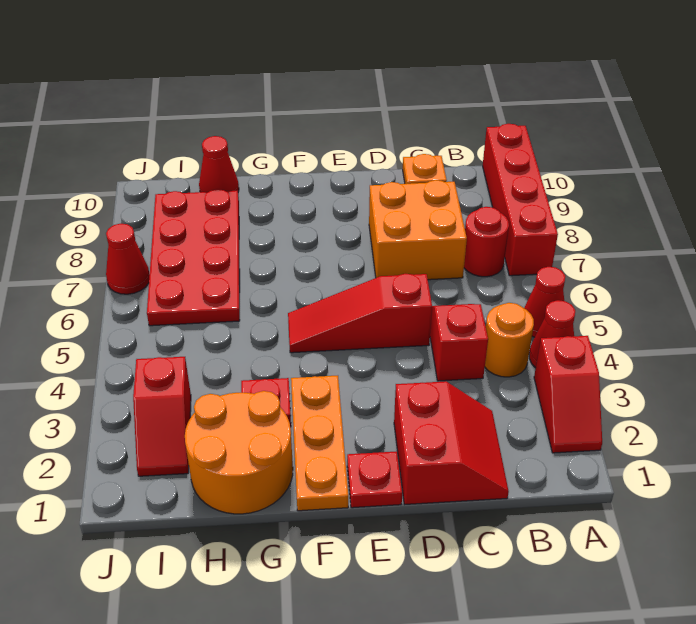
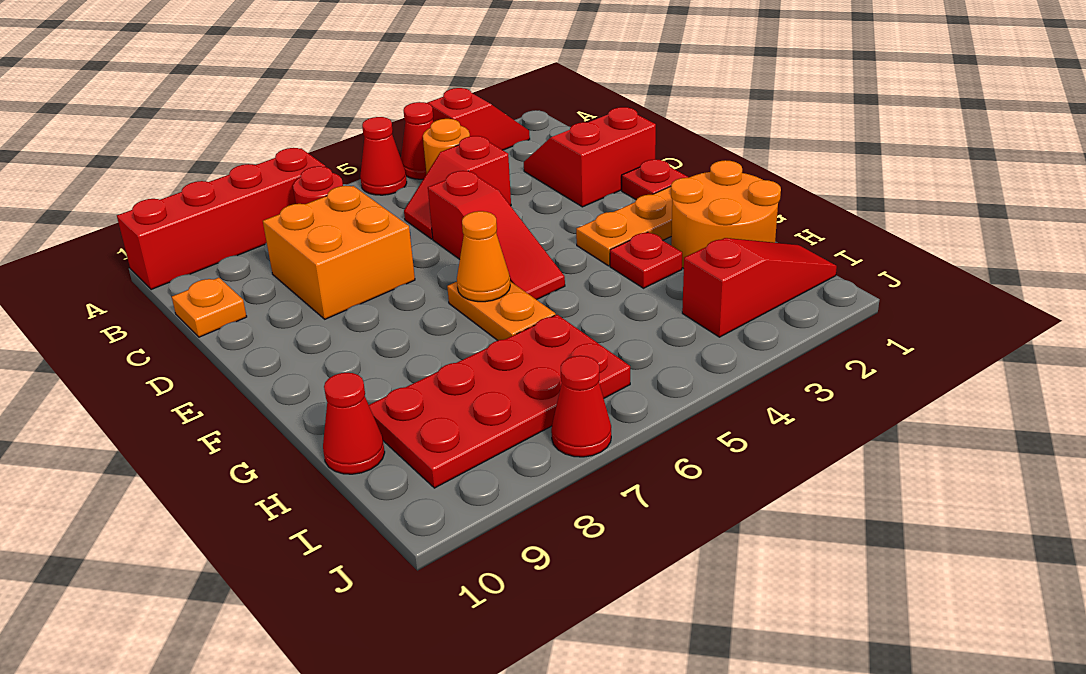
none -> orange 1x2 plate [447,281,555,341]
none -> orange 1x1 cone [457,211,510,302]
red 1x2 slope [133,357,191,476] -> red 1x3 slope [682,238,837,337]

